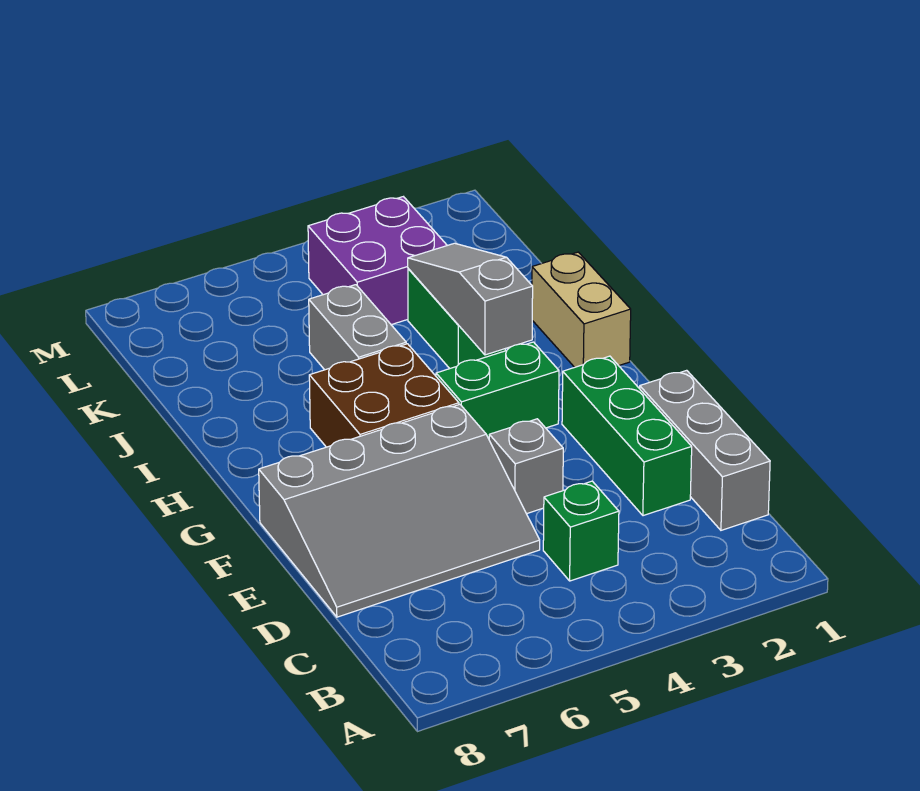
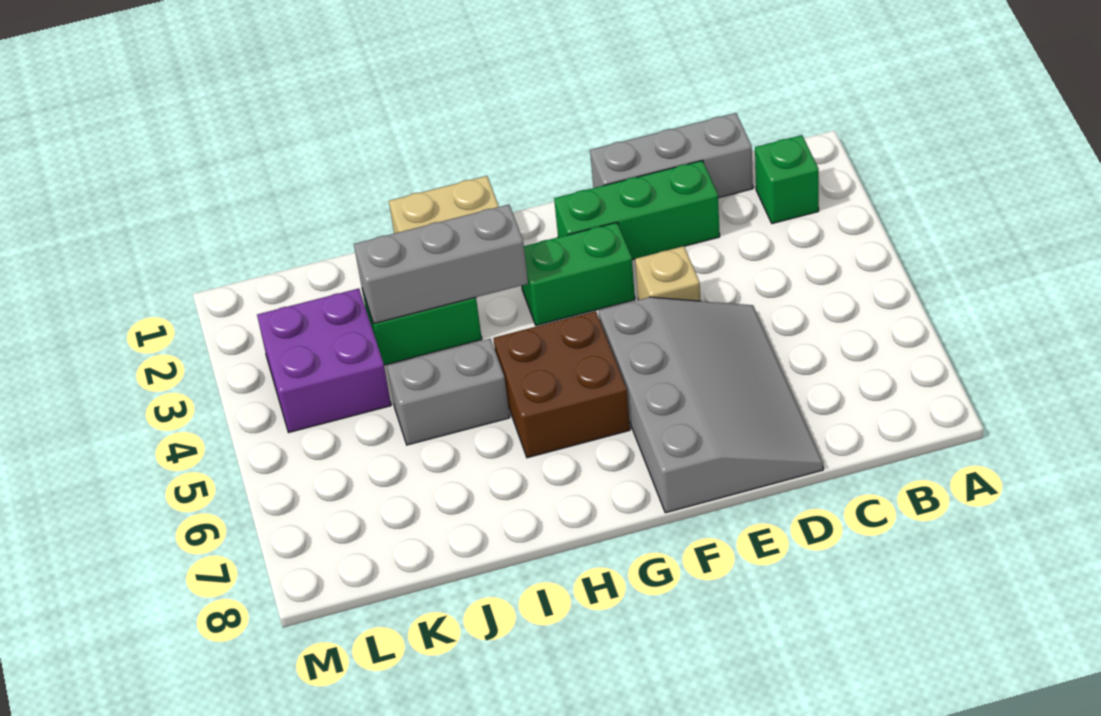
green 1x1 brick [543,481,619,581] -> green 1x1 brick moved to [755,135,819,224]
grey 1x1 brick [489,419,563,514] -> tan 1x1 brick [635,246,701,301]
green 1x2 brick [436,342,559,439] -> green 1x2 brick turned to [522,222,635,326]
grey 1x3 slope [408,243,533,355] -> grey 1x3 brick [354,204,528,324]

